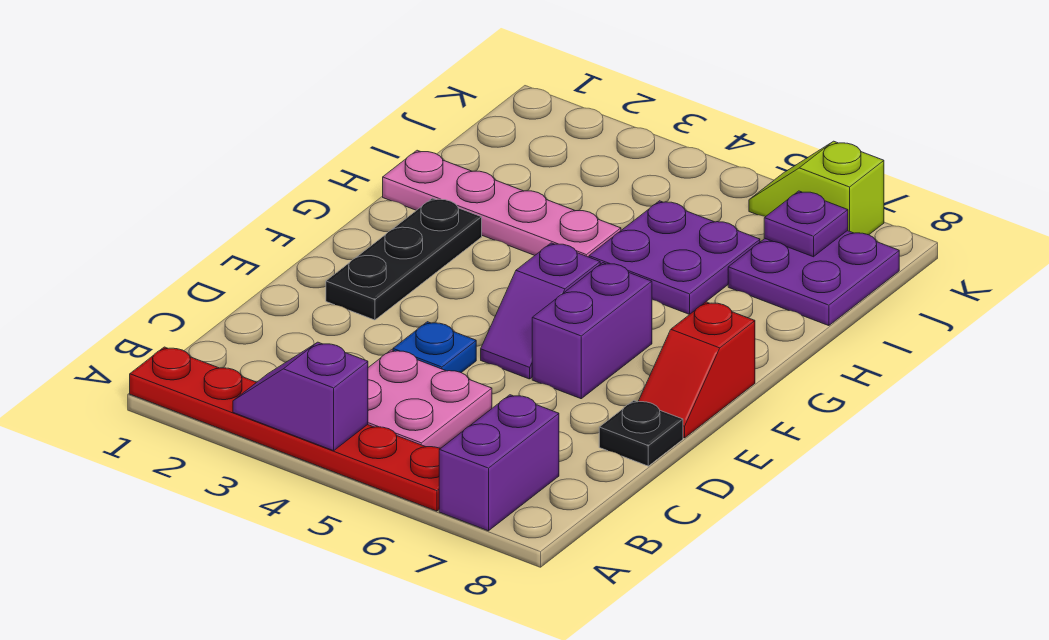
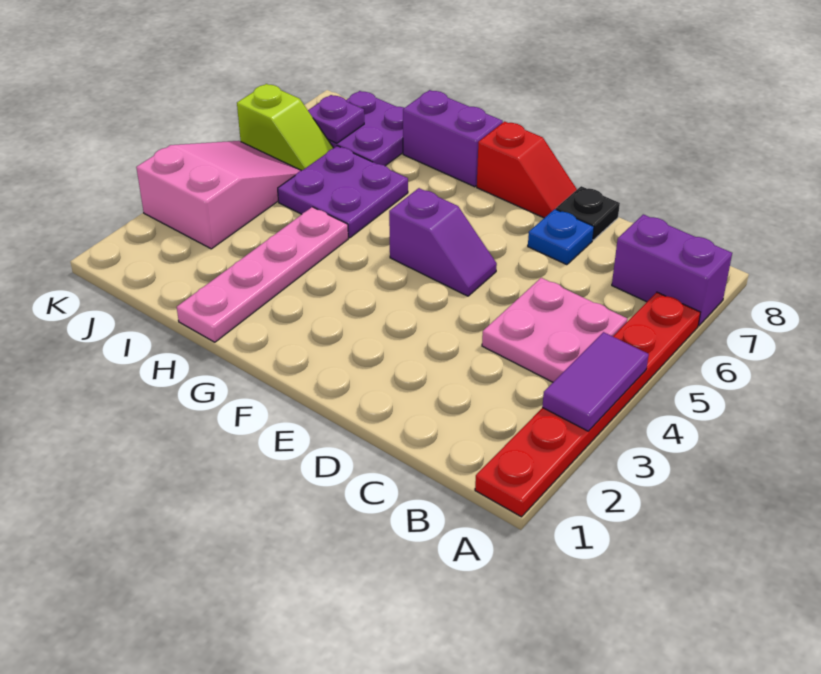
purple 1x2 slope [233,342,368,451] -> purple 1x2 tile [542,332,649,431]
blue 1x1 plate [393,322,476,373] -> blue 1x1 plate moved to [528,209,594,265]
black 1x3 plate [326,198,482,320] -> none
purple 1x2 brick [532,263,652,399] -> purple 1x2 brick moved to [403,90,503,187]
none -> pink 2x3 slope [136,141,301,249]
lime 1x2 slope [749,141,884,235] -> lime 1x2 slope turned to [237,84,333,171]

